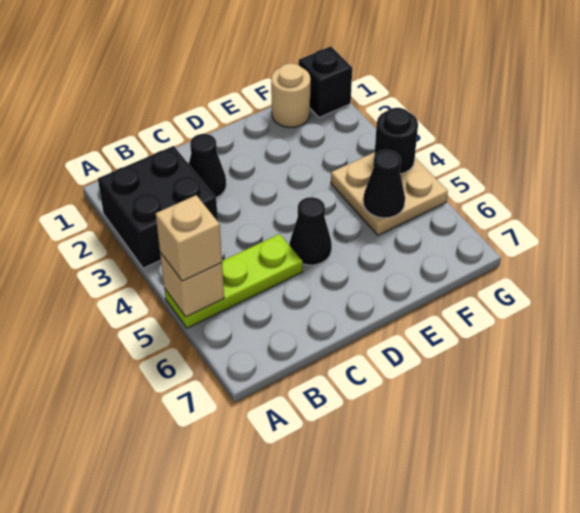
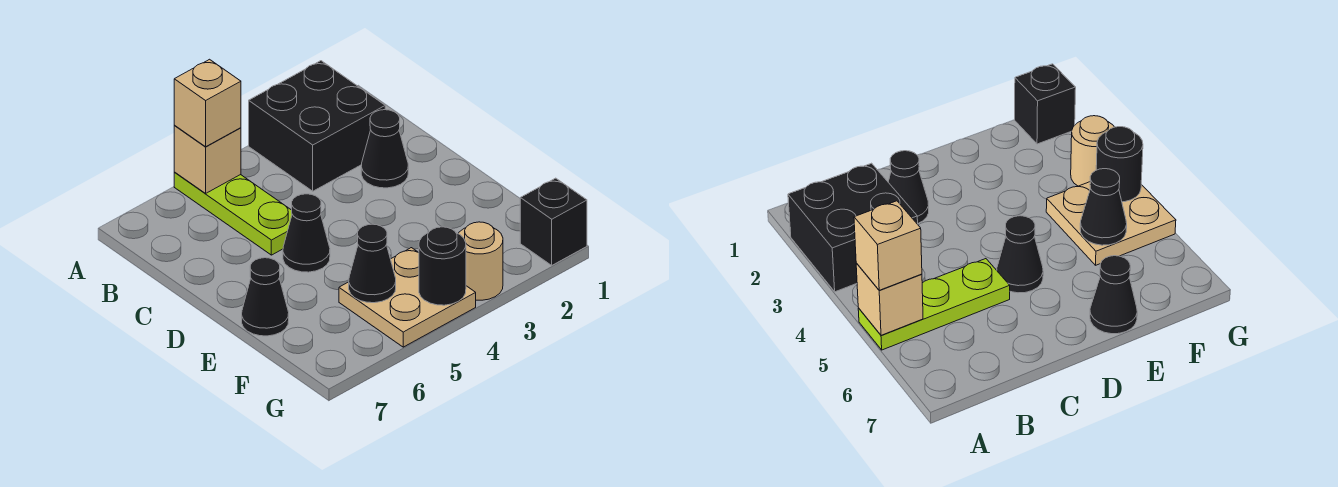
none -> black 1x1 cone [242,258,289,336]
tan 1x1 round brick [271,63,310,128] -> tan 1x1 round brick moved to [458,222,503,300]

